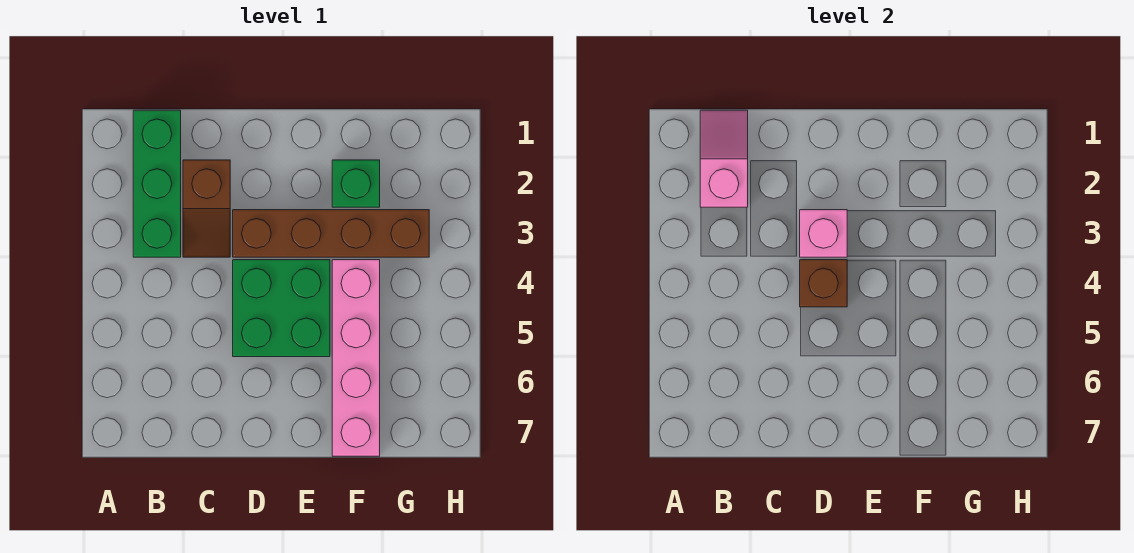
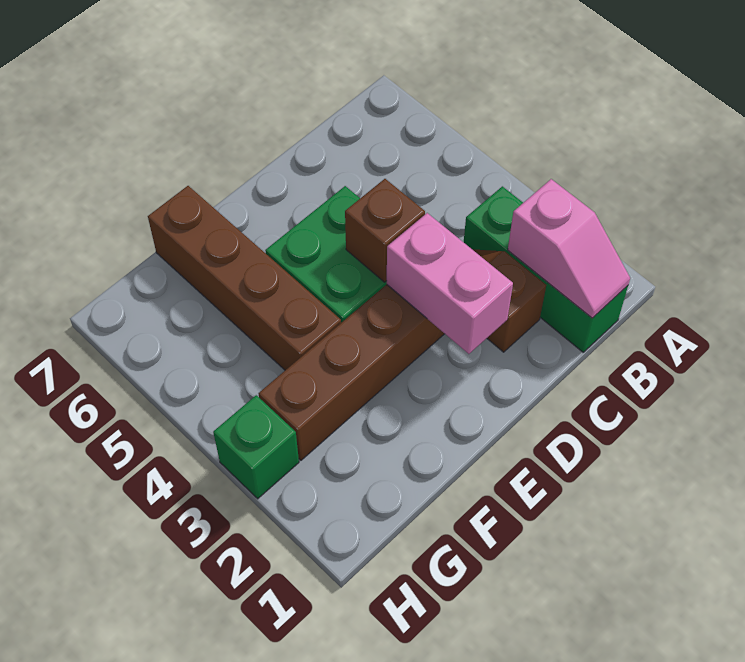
pink 1x1 brick [800,210,847,257] -> pink 1x2 brick [387,213,513,354]
green 1x1 brick [332,160,380,207] -> green 1x1 brick moved to [213,395,299,499]
pink 1x4 brick [332,260,380,456] -> brown 1x4 brick [148,186,341,370]

